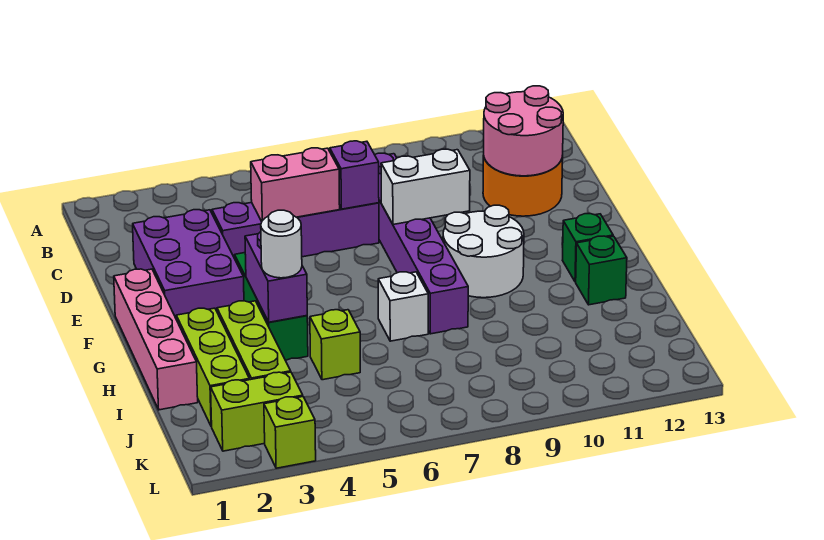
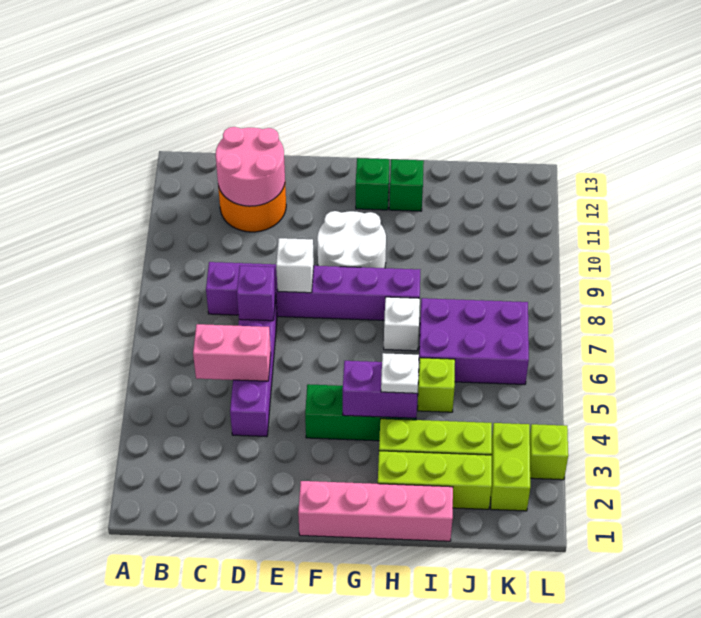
purple 2x3 brick [133,210,244,318] -> purple 2x3 brick moved to [419,298,529,384]
pink 1x2 brick [251,148,340,222] -> pink 1x2 brick turned to [193,324,271,381]
white 1x2 brick [381,149,470,225] -> white 1x1 brick [276,238,314,293]
white 1x1 round brick [261,210,302,278] -> white 1x1 plate [381,353,419,393]

